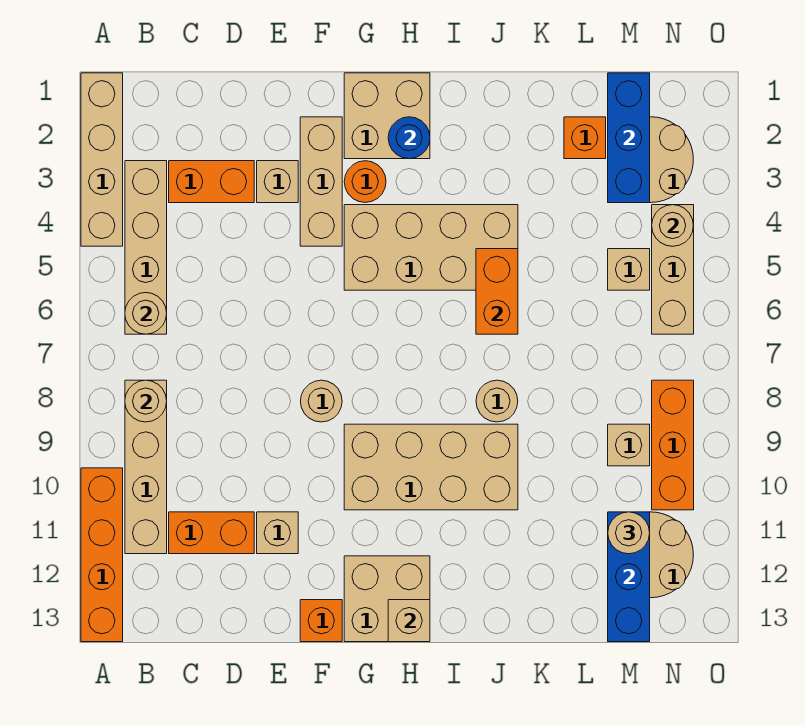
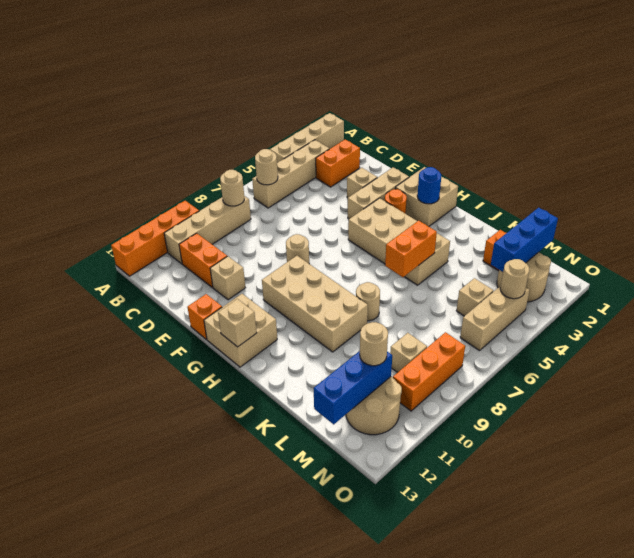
orange 1x2 brick [169,161,254,203] -> orange 1x2 brick turned to [316,139,360,187]

